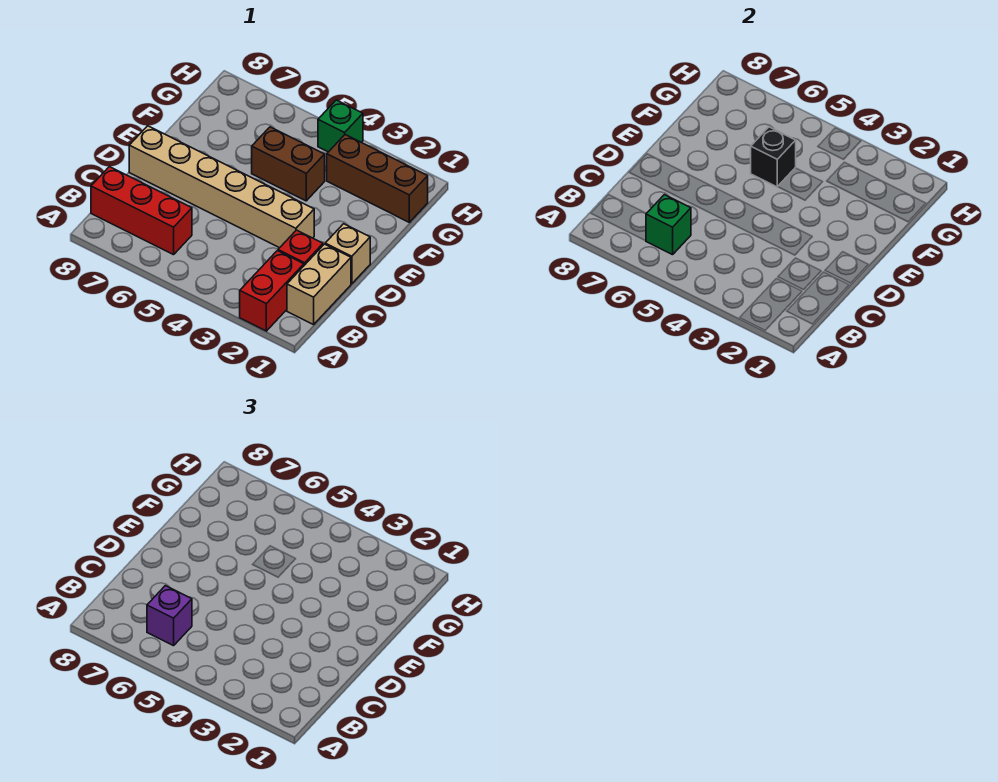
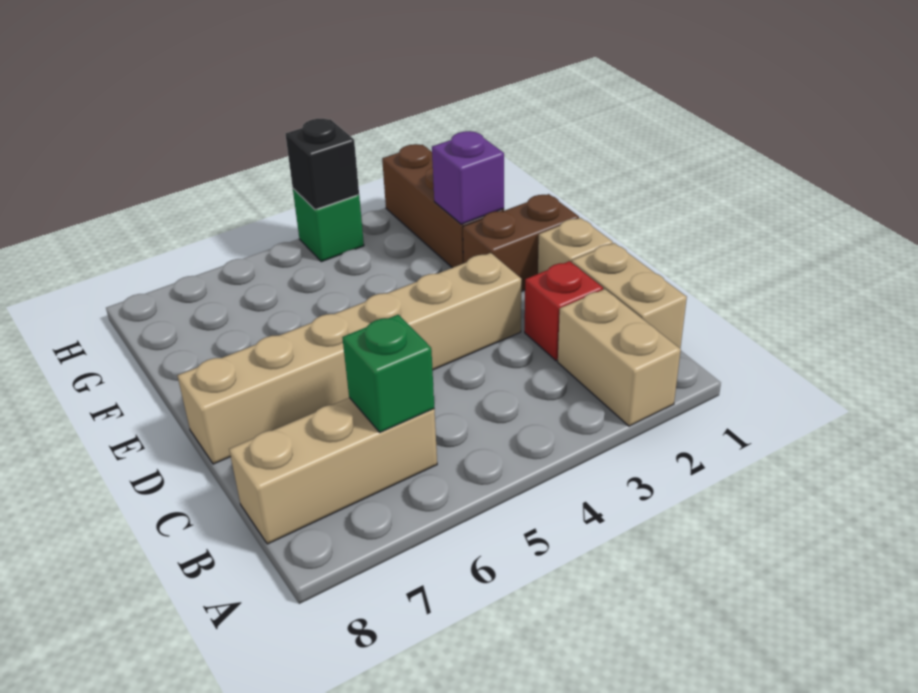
red 1x2 brick [240,251,304,331] -> tan 1x2 brick [558,289,681,426]
red 1x3 brick [91,167,192,255] -> tan 1x3 brick [229,398,437,544]
purple 1x1 brick [147,586,192,646] -> purple 1x1 brick moved to [432,131,504,224]
brown 1x2 brick [252,127,325,201] -> brown 1x2 brick moved to [463,194,579,291]
black 1x1 brick [751,127,796,187] -> black 1x1 brick moved to [286,119,359,210]
brown 1x3 brick [327,135,428,222] -> brown 1x3 brick turned to [382,144,504,268]

